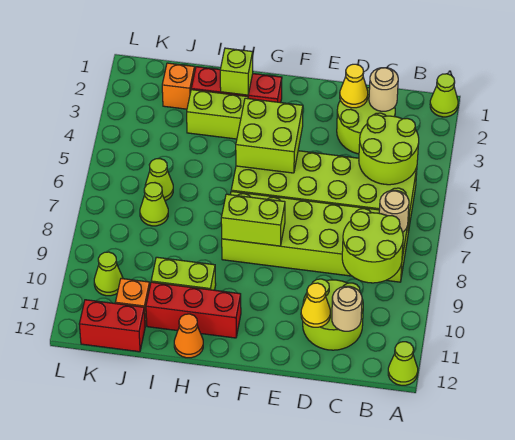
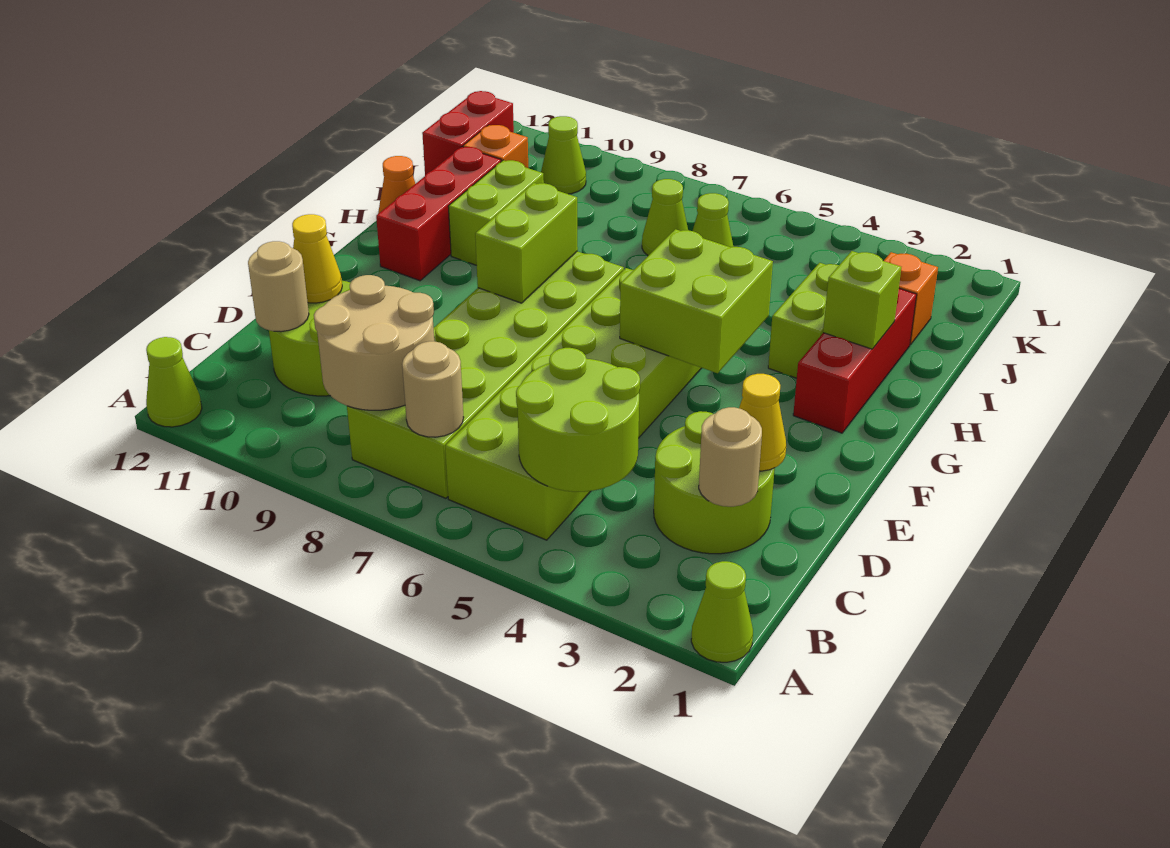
lime 2x2 round brick [342,212,403,283] -> tan 2x2 round brick [314,275,434,410]

